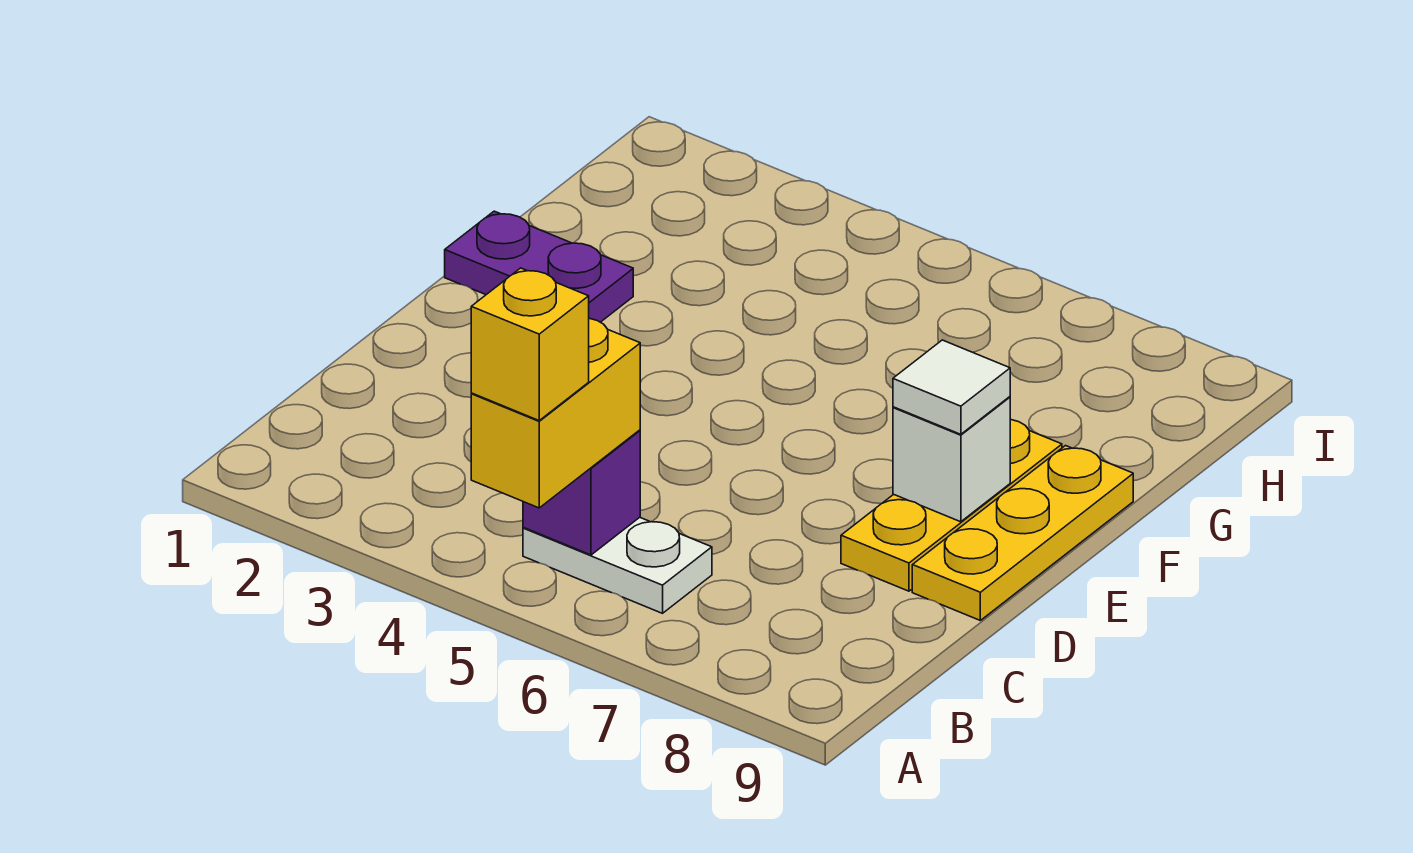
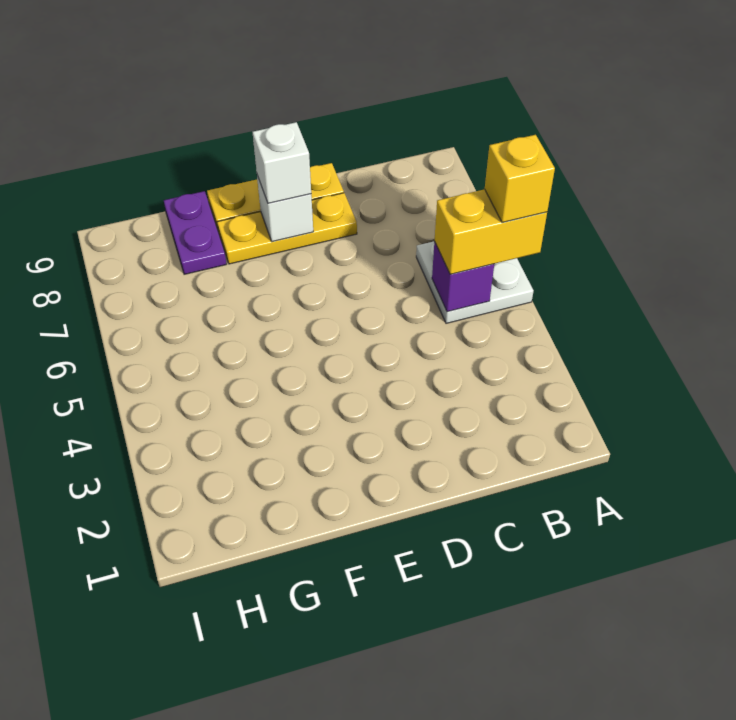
white 1x2 plate [523,517,712,613] -> white 2x2 plate [416,241,533,323]
white 1x1 tile [893,340,1010,434] -> white 1x1 brick [253,122,311,203]
purple 1x2 plate [445,211,633,322] -> purple 1x2 plate moved to [164,191,226,274]

